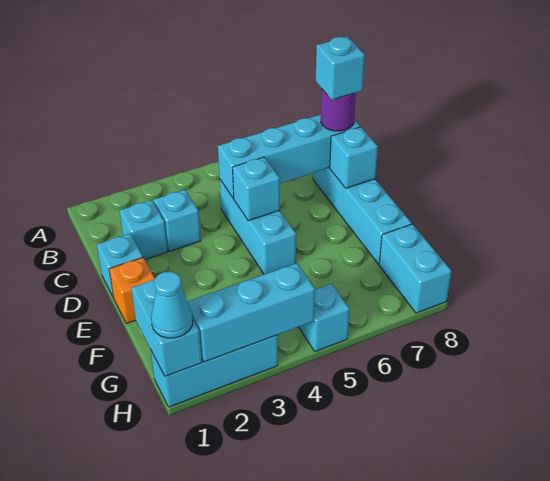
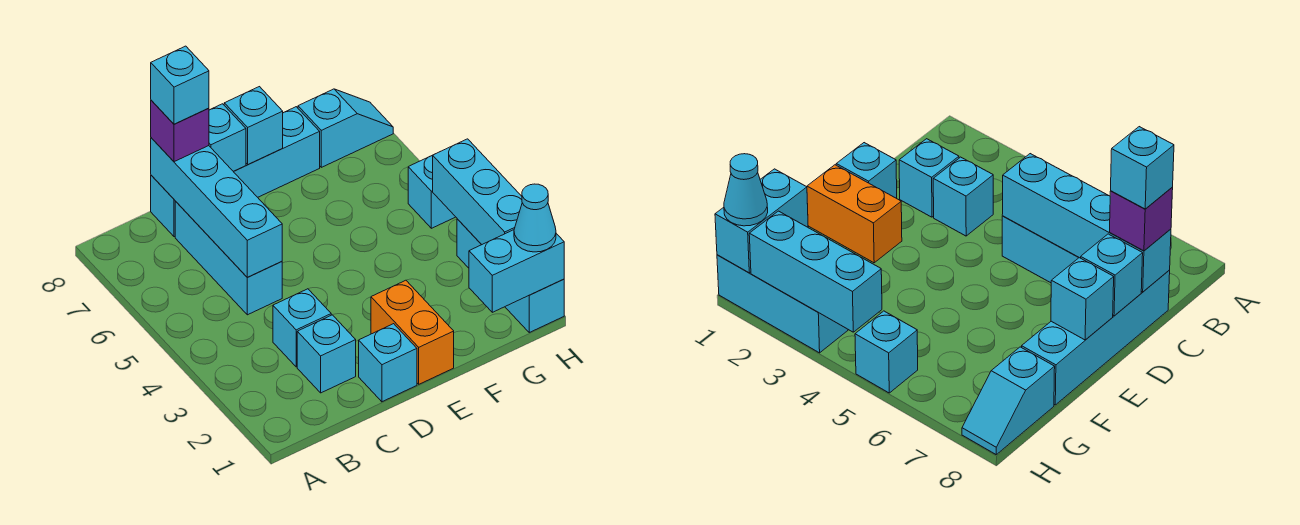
cyan 1x3 brick [220,180,296,274] -> cyan 1x3 brick turned to [175,201,282,315]
purple 1x1 round brick [321,89,356,131] -> purple 1x1 brick [151,100,209,162]
cyan 1x1 brick [233,157,280,221] -> cyan 1x1 brick moved to [224,87,283,165]
orange 1x1 brick [109,258,155,324] -> orange 1x2 brick [371,280,454,384]
cyan 1x2 brick [379,224,452,313] -> cyan 1x2 slope [298,89,393,167]

